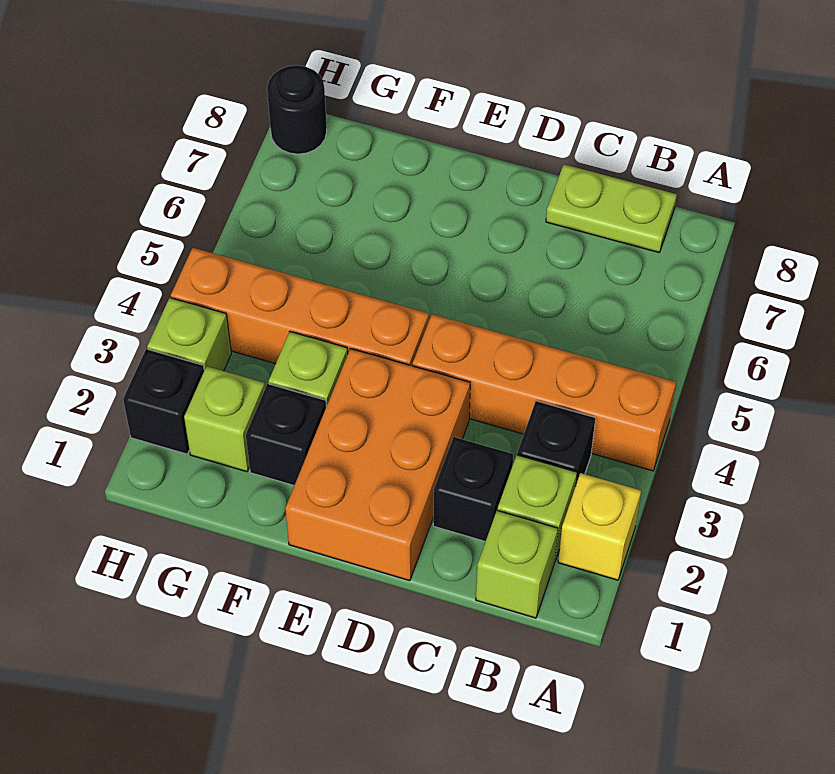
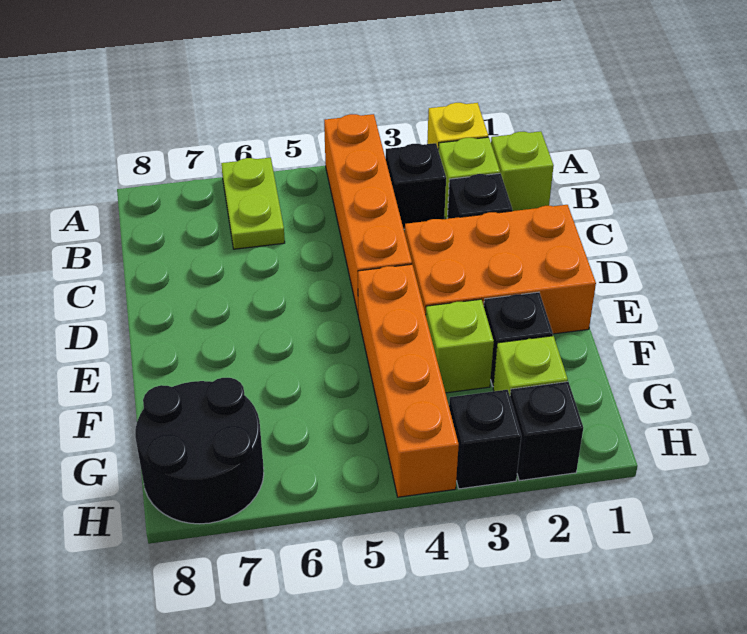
lime 1x2 plate [546,164,677,252] -> lime 1x2 plate moved to [221,158,285,249]
lime 1x1 brick [147,298,231,371] -> black 1x1 brick [449,390,521,489]
black 1x1 round brick [267,65,327,154] -> black 2x2 round brick [135,378,264,524]

